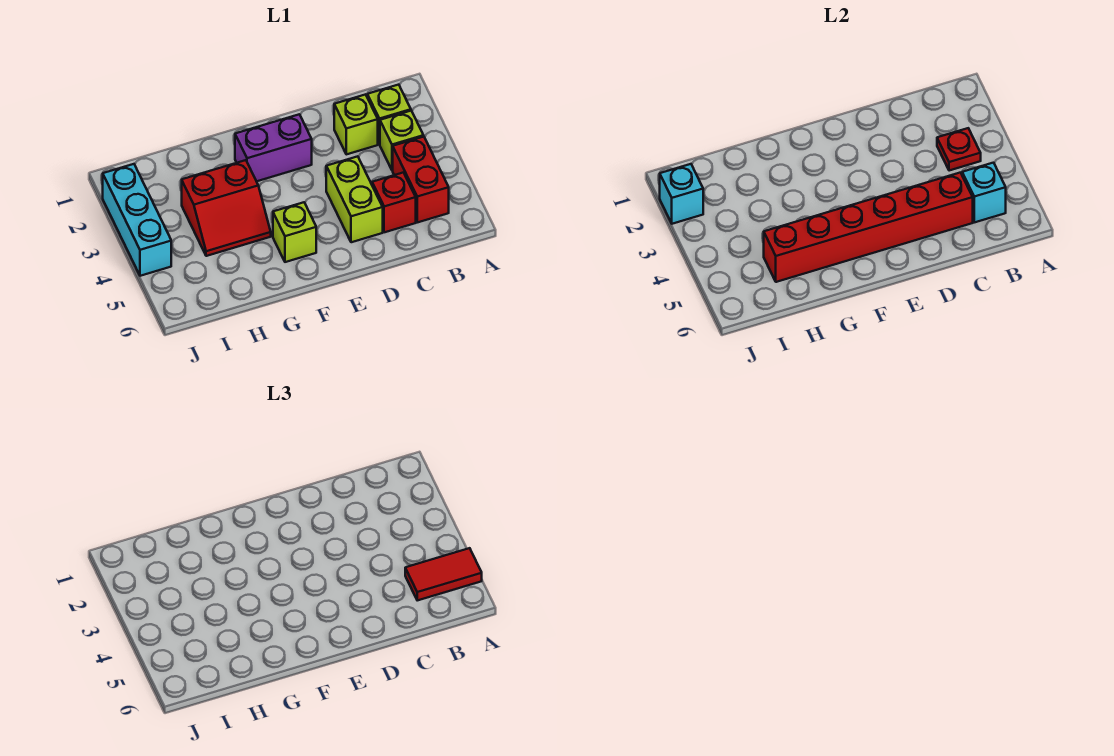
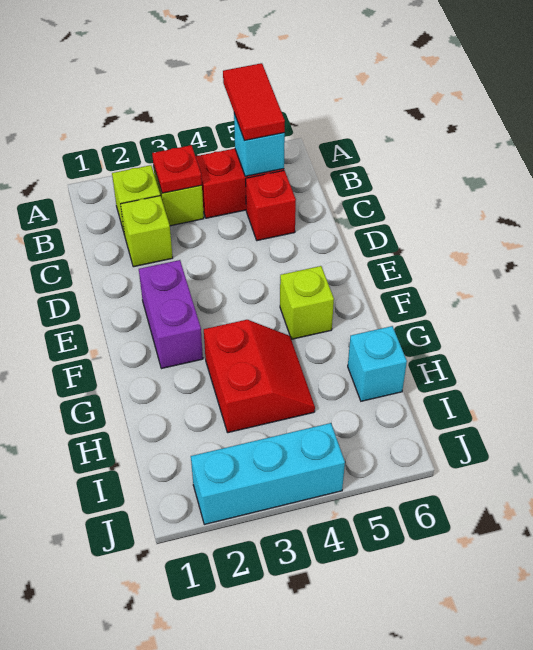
red 1x6 brick [764,173,973,282] -> none
lime 1x2 brick [326,156,383,242] -> none
cyan 1x1 brick [660,164,703,224] -> cyan 1x1 brick moved to [348,326,407,401]

